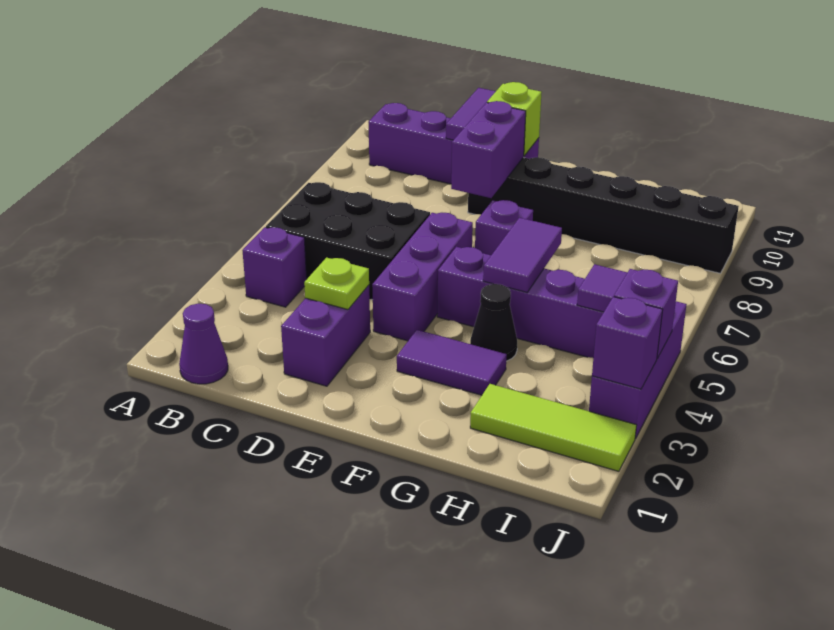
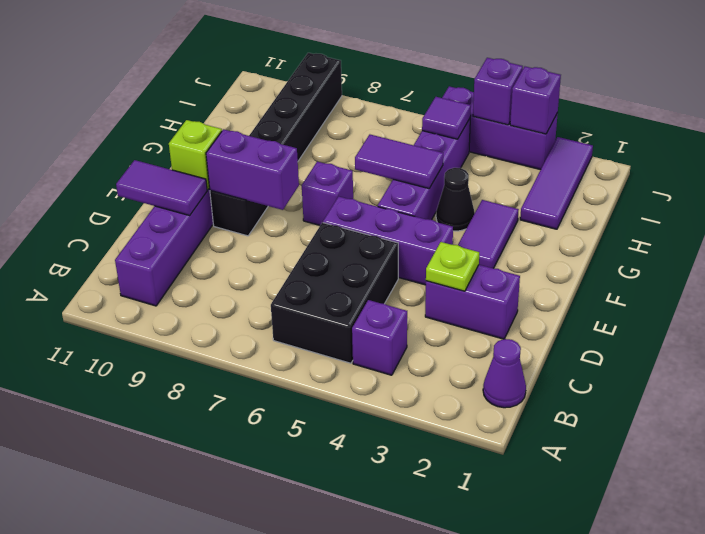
lime 1x3 tile [470,384,637,471] -> purple 1x3 tile [520,137,593,229]

